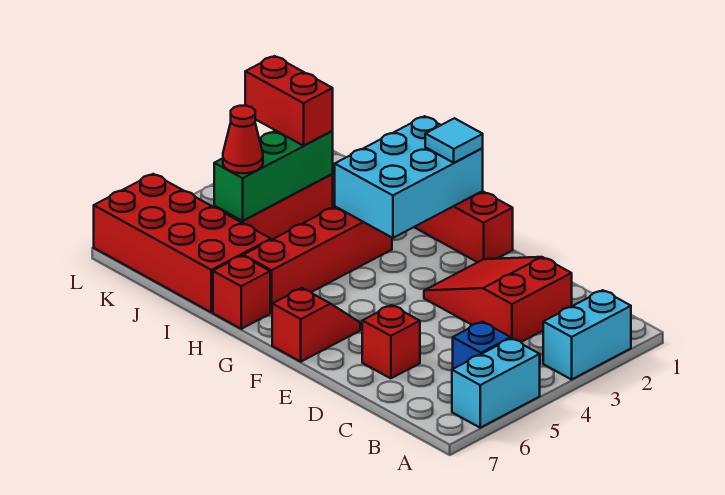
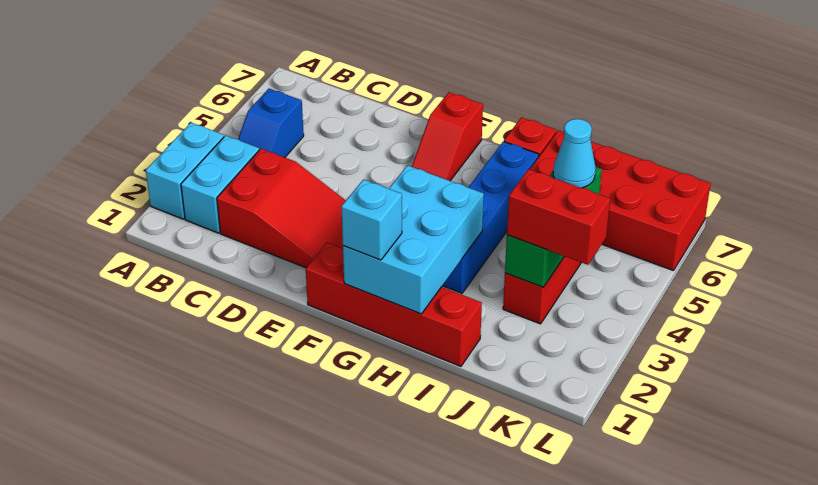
cyan 1x2 brick [452,338,540,428] -> cyan 1x2 brick moved to [181,135,259,233]
red 1x1 brick [362,305,420,378] -> none
cyan 1x1 tile [425,118,483,163] -> cyan 1x1 brick [341,180,402,260]
red 1x4 brick [243,207,392,313] -> blue 1x4 brick [442,141,539,293]
red 1x1 cone [223,106,263,173] -> cyan 1x1 cone [553,119,596,188]

